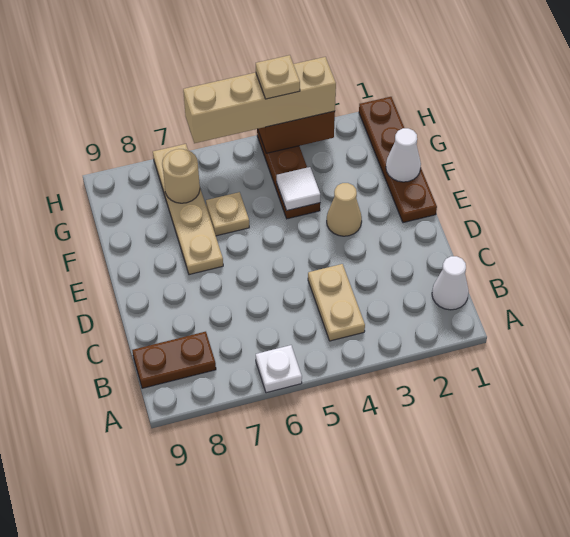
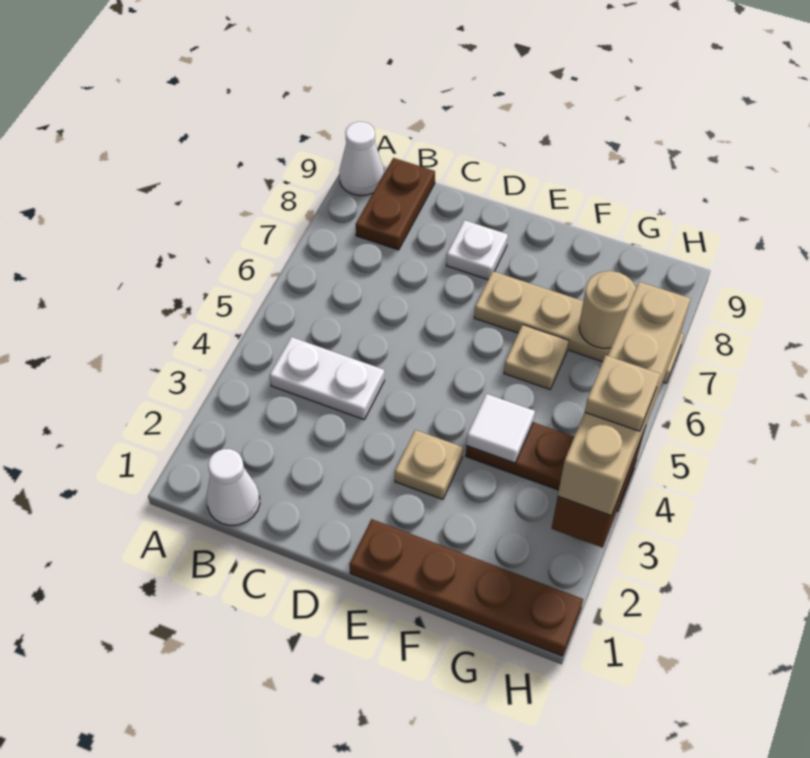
white 1x1 plate [256,345,302,393] -> white 1x1 plate moved to [446,220,508,280]
tan 1x2 plate [308,264,365,341] -> white 1x2 plate [270,337,385,420]
tan 1x1 cone [327,183,362,236] -> tan 1x1 plate [395,430,463,499]
white 1x1 cone [386,128,421,182] -> white 1x1 cone moved to [339,122,384,196]

